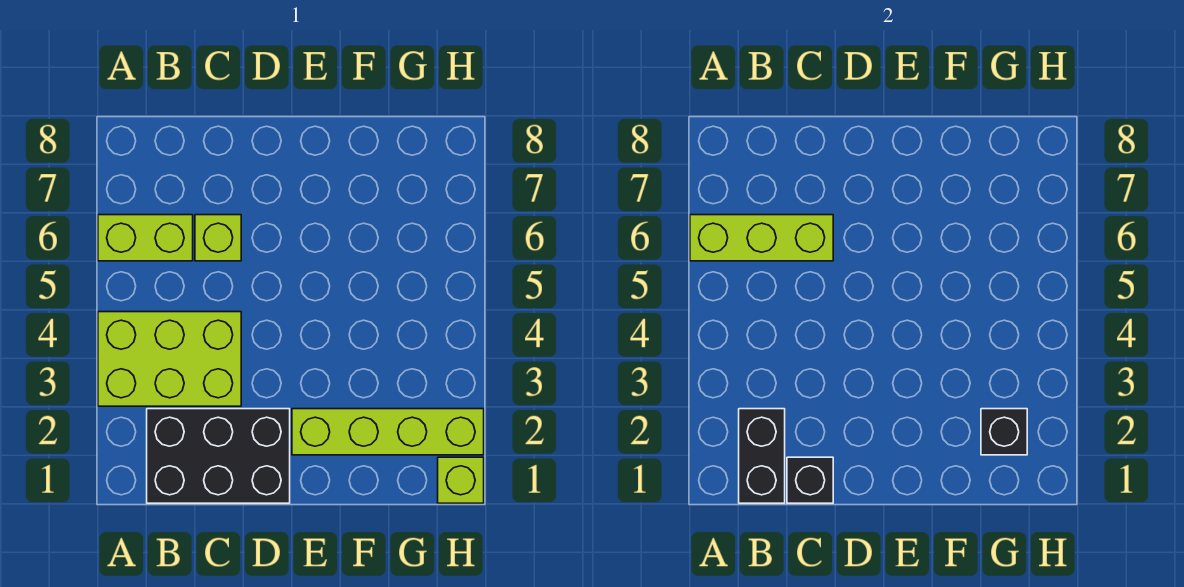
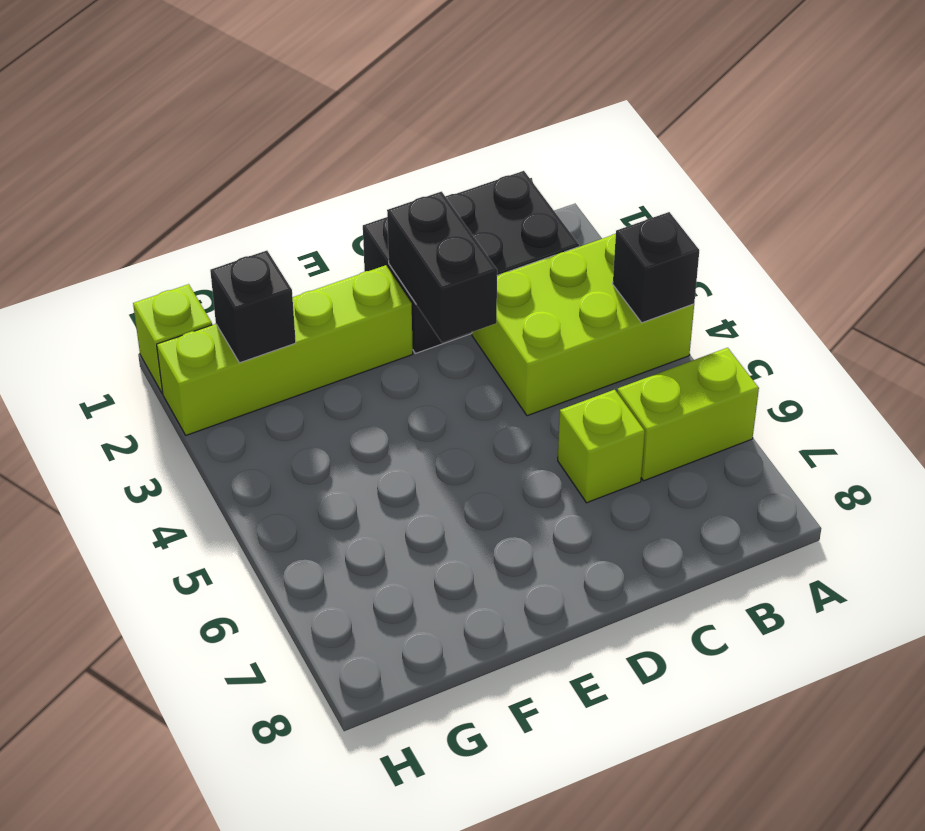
lime 1x3 brick [690,215,833,261] -> none
black 1x2 brick [739,409,785,503] -> black 1x2 brick moved to [387,192,497,343]
black 1x1 brick [787,457,833,503] -> black 1x1 brick moved to [613,212,699,323]

